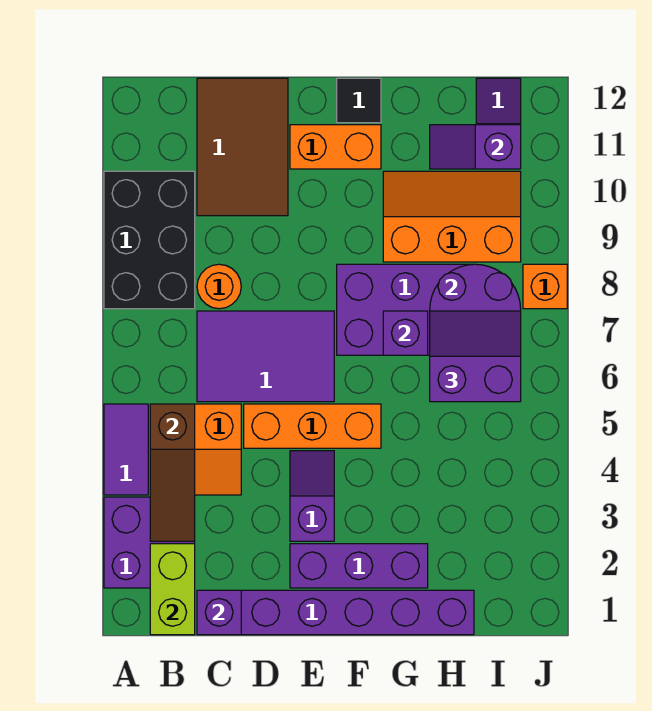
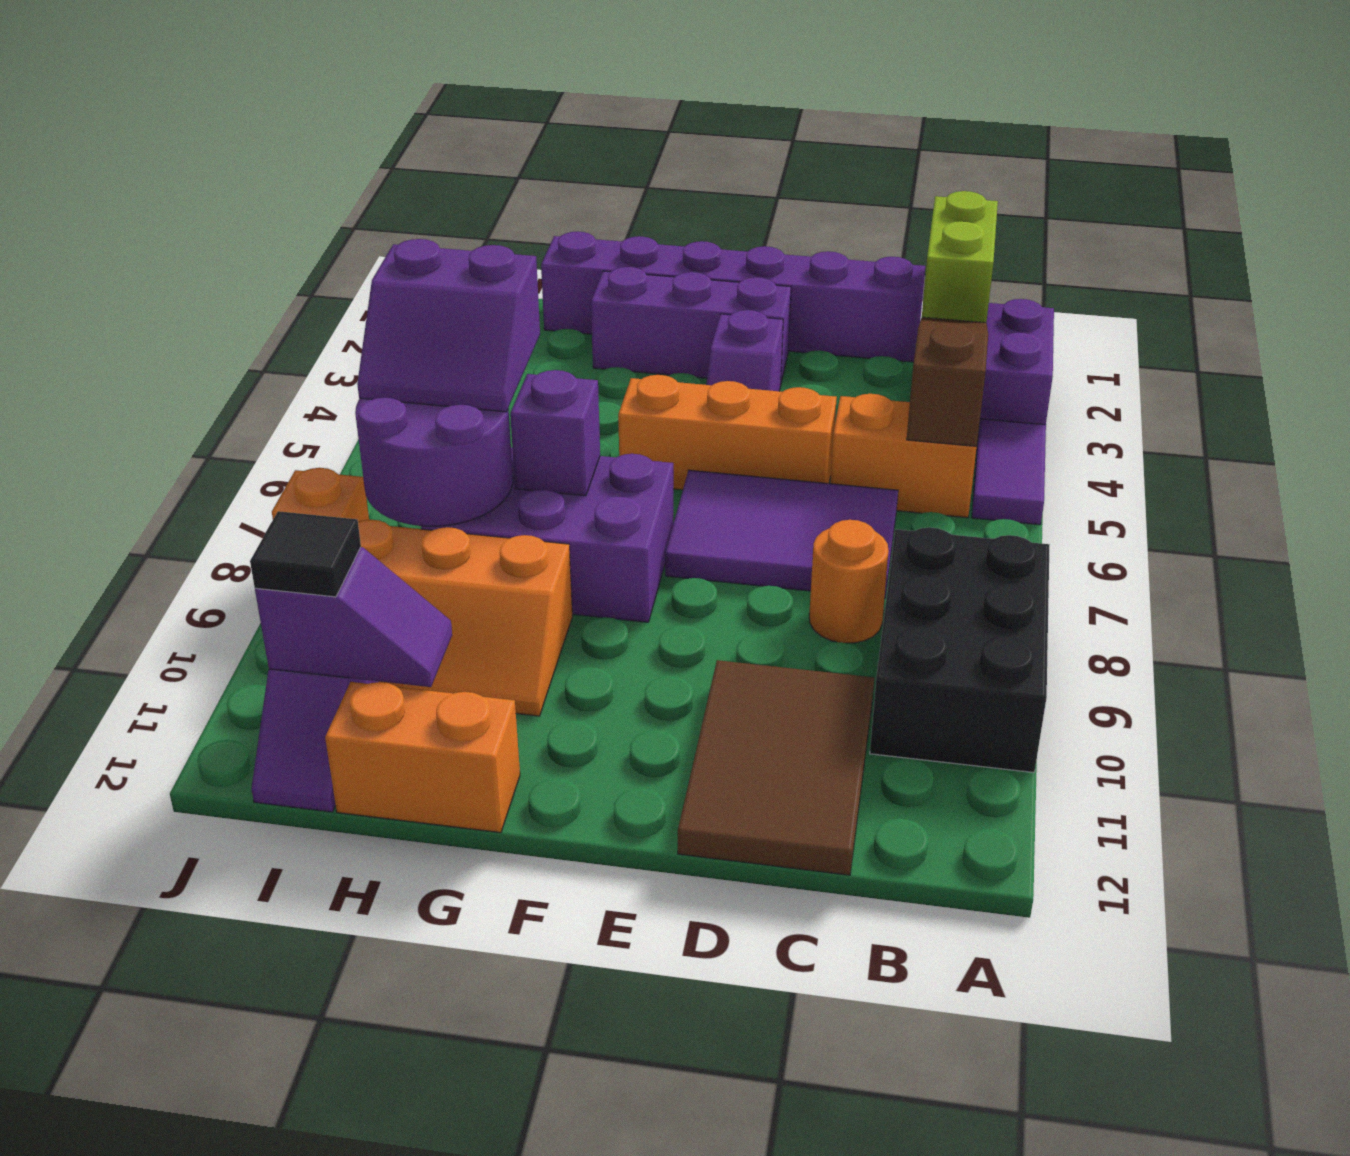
purple 1x1 brick [197,590,241,635] -> none
orange 1x2 brick [290,125,381,169] -> orange 1x2 brick moved to [325,682,520,833]
black 1x1 tile [337,78,381,123] -> black 1x1 tile moved to [250,511,361,597]

